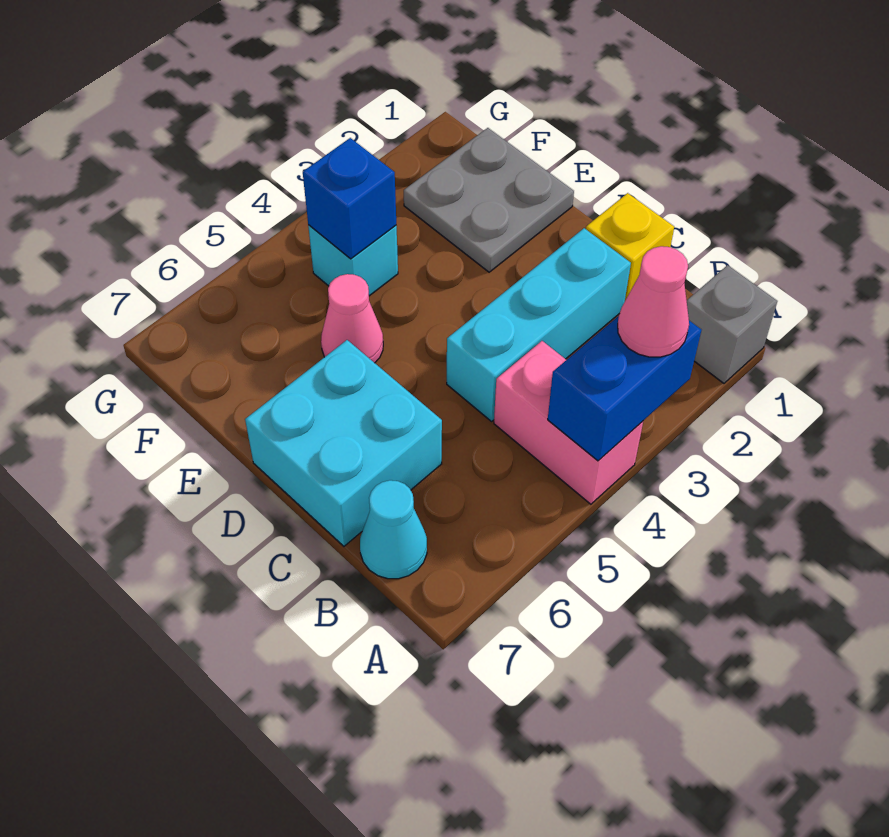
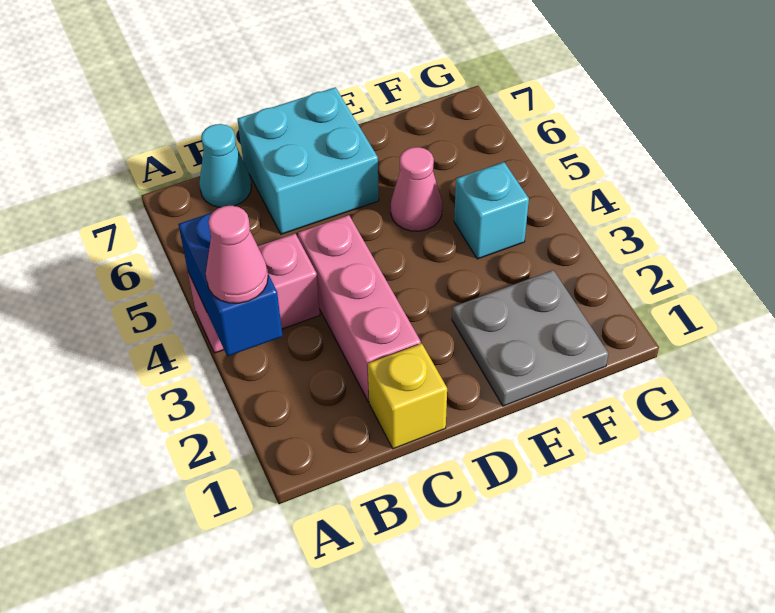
grey 1x1 brick [687,265,777,383] -> none
cyan 1x3 brick [447,228,631,421] -> pink 1x3 brick [298,215,421,402]
blue 1x1 brick [303,138,396,259] -> none

